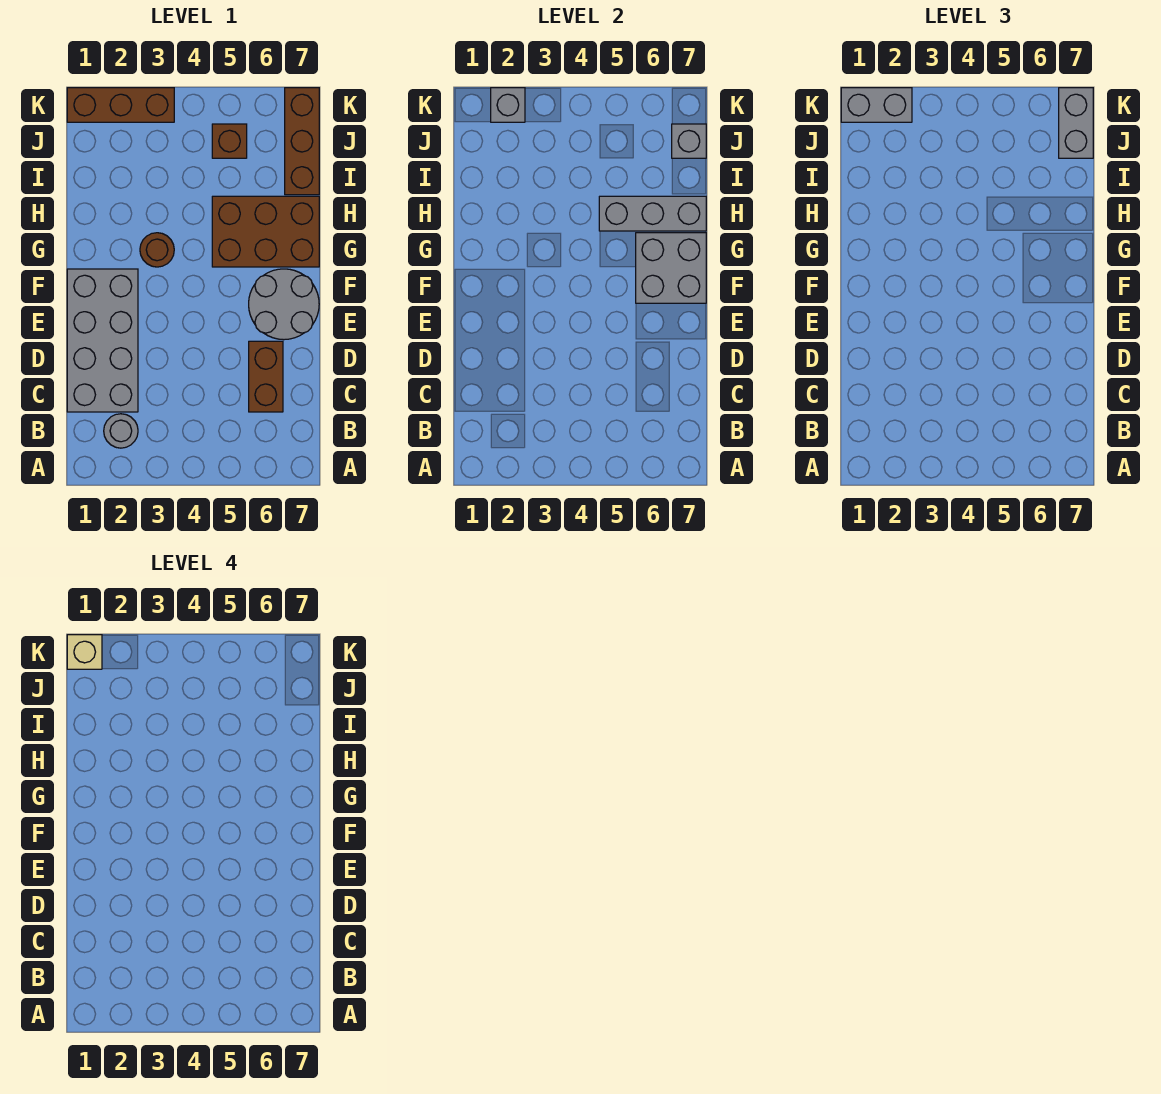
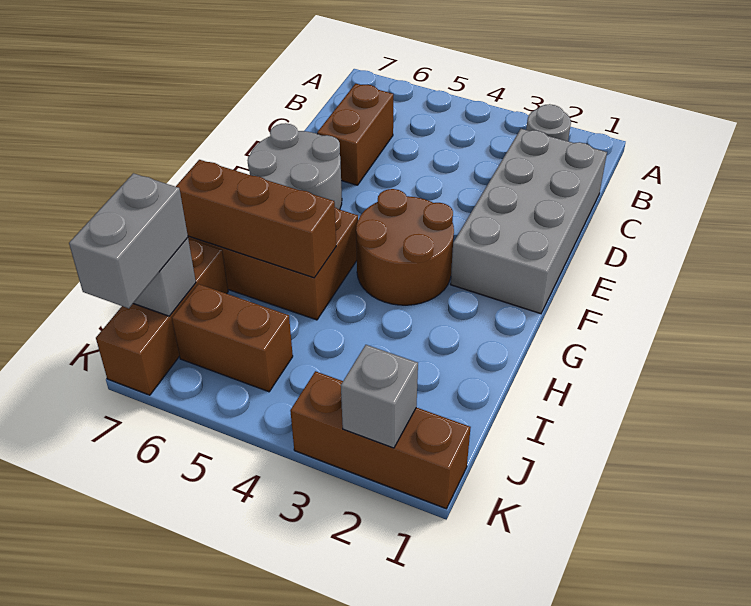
grey 2x2 brick [636,233,706,303] -> none
brown 1x1 round brick [140,233,174,267] -> brown 2x2 round brick [356,189,454,305]
grey 1x3 brick [599,196,706,231] -> brown 1x3 brick [176,160,336,278]
brown 1x1 brick [212,124,247,158] -> brown 1x2 brick [172,284,293,392]
grey 1x2 brick [841,88,912,122] -> none
tan 1x1 brick [67,635,102,669] -> none

